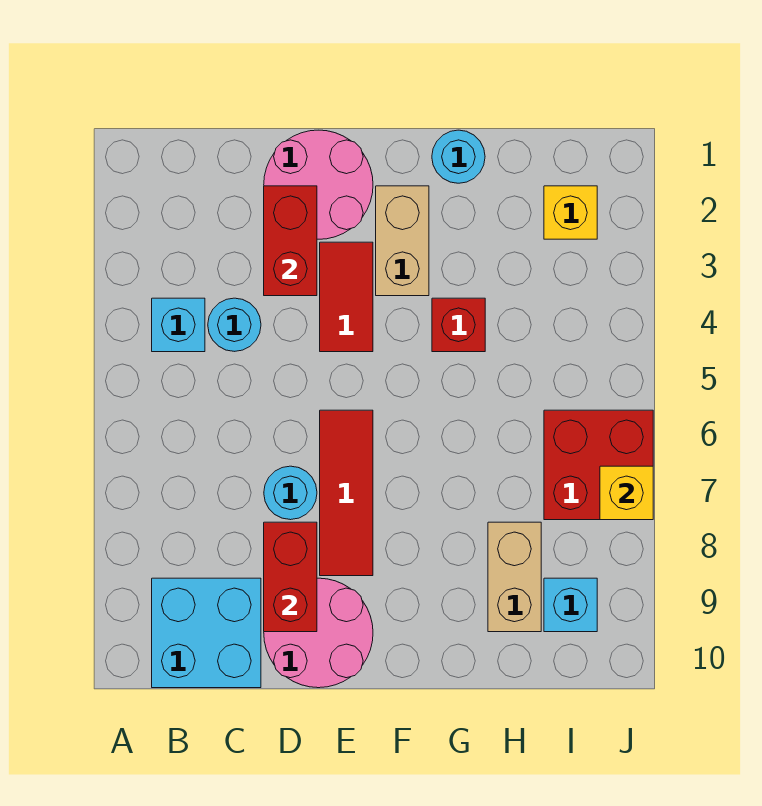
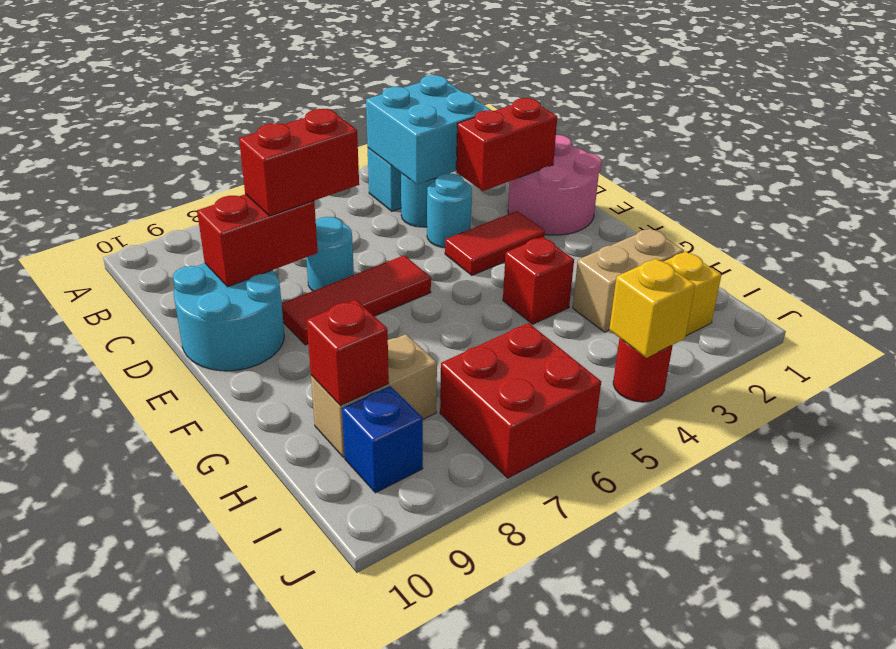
cyan 2x2 brick [152,578,261,688] -> cyan 2x2 brick moved to [366,75,490,185]
none -> red 1x2 brick [239,109,359,216]
pink 2x2 round brick [264,578,373,688] -> cyan 2x2 round brick [173,263,284,371]
tan 1x2 brick [376,186,429,296] -> tan 1x2 brick moved to [573,228,684,332]
cyan 1x1 round brick [432,130,485,183] -> cyan 1x1 round brick moved to [427,173,472,248]
none -> red 1x1 brick [307,300,389,406]
cyan 1x1 brick [544,578,597,632] -> blue 1x1 brick [342,386,423,493]
none -> red 1x1 round brick [613,338,673,402]
yellow 1x1 brick [600,466,653,520] -> yellow 1x1 brick moved to [609,259,695,358]

